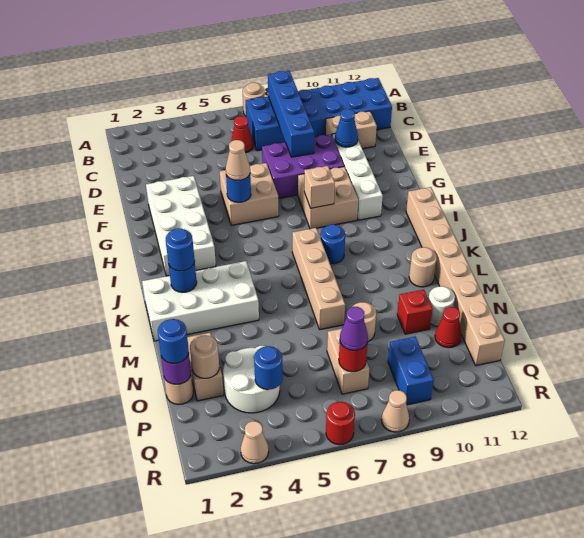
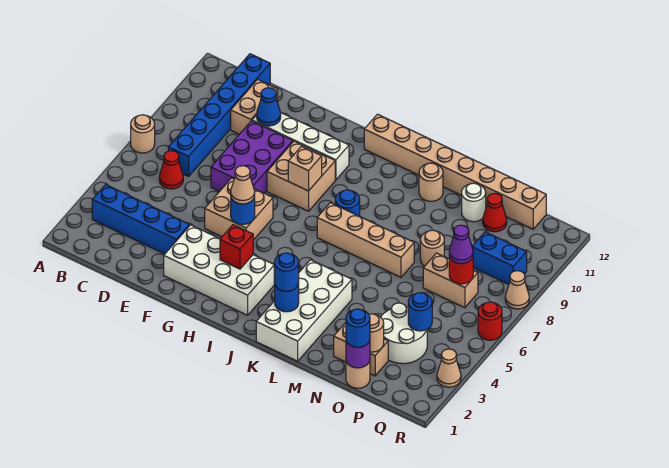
blue 2x6 brick [246,78,392,151] -> blue 1x6 brick [168,54,270,176]
blue 1x4 brick [268,71,314,157] -> blue 1x4 brick moved to [92,185,189,254]
red 1x1 brick [397,290,433,334] -> red 1x1 brick moved to [220,225,253,269]

